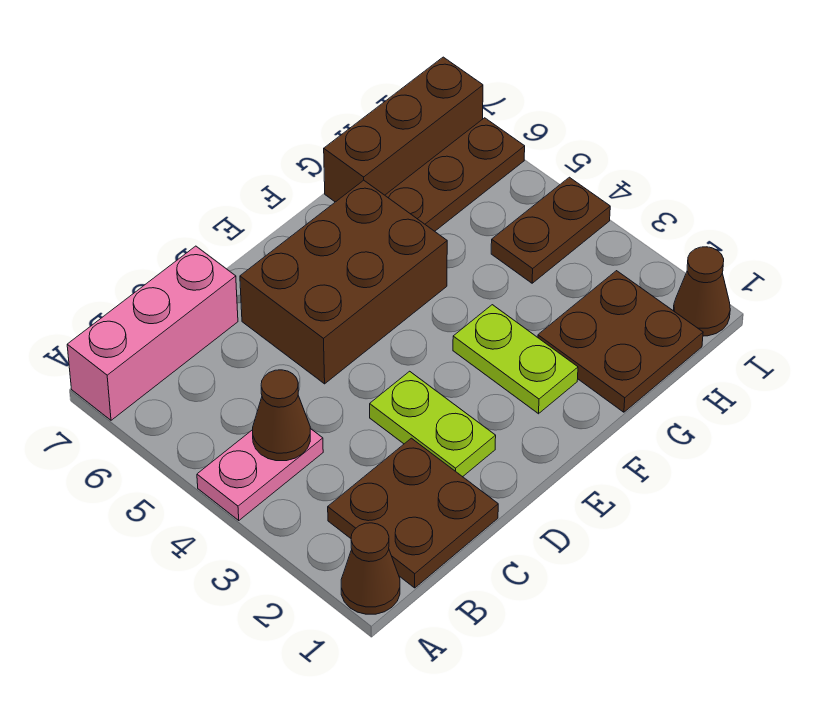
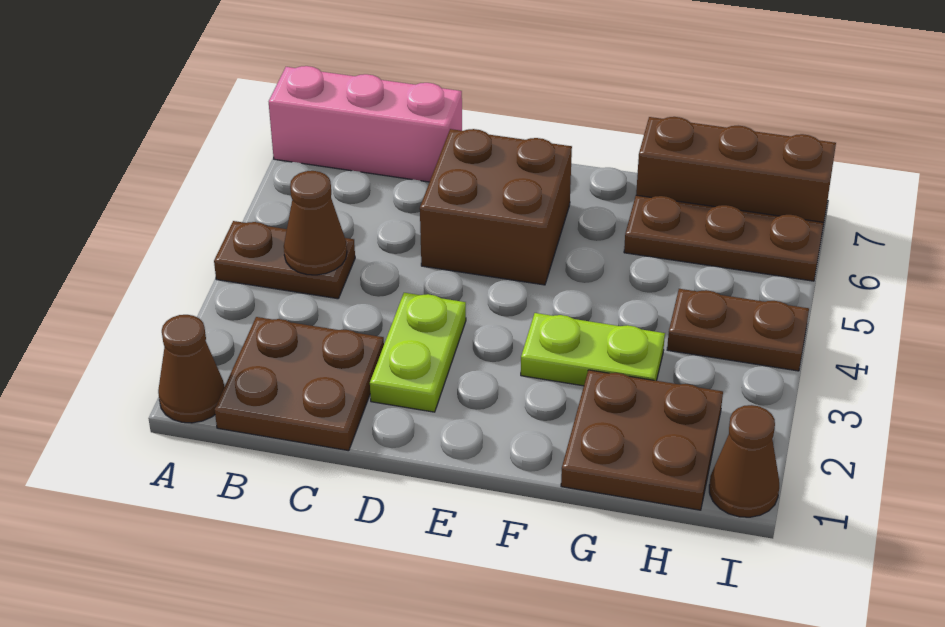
pink 1x2 plate [197,428,323,520] -> brown 1x2 plate [214,221,355,299]
brown 2x3 brick [240,180,447,384] -> brown 2x2 brick [420,129,572,285]
lime 1x2 plate [453,305,578,414] -> lime 1x2 plate turned to [521,313,665,386]

